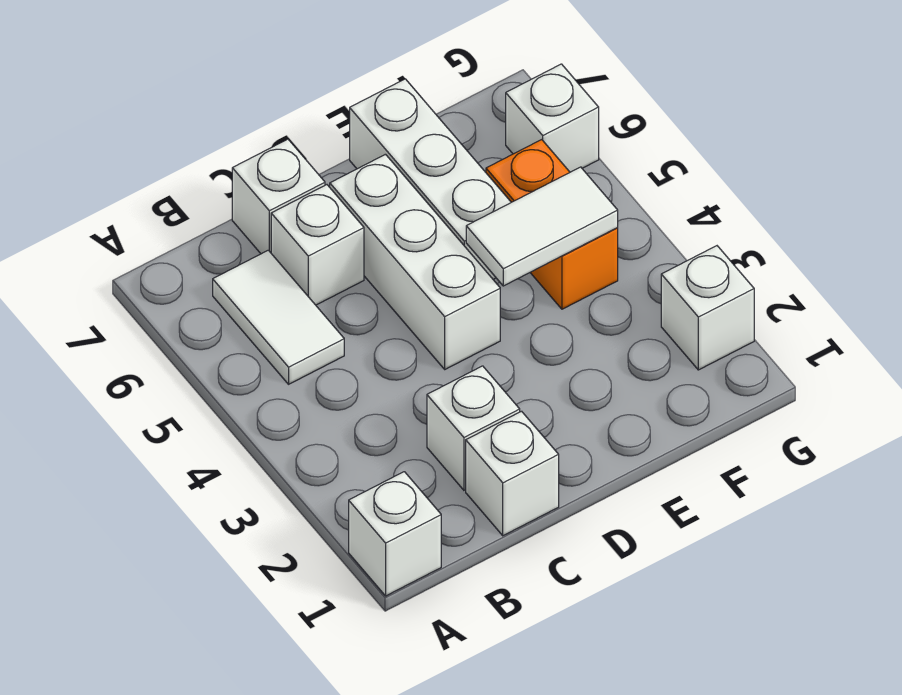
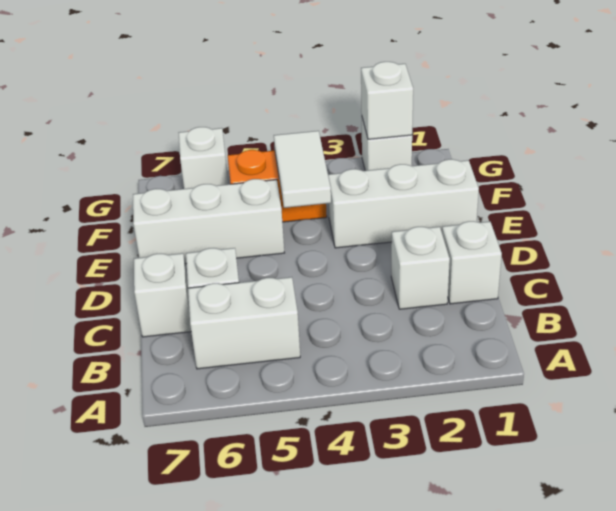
white 1x1 brick [349,472,441,596] -> white 1x1 brick moved to [361,62,413,139]
white 1x2 tile [213,250,344,384] -> white 1x2 brick [188,277,300,369]
white 1x3 brick [330,154,500,369] -> white 1x3 brick moved to [328,159,479,248]

